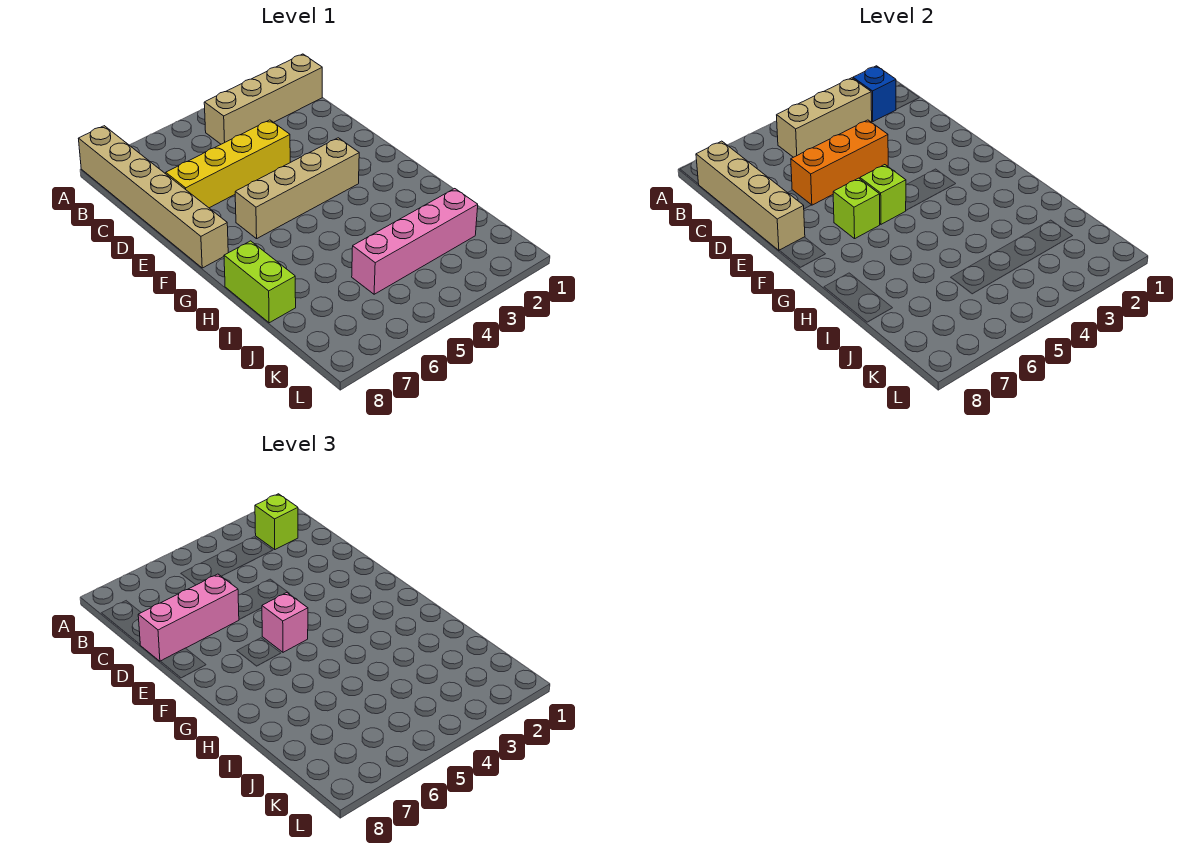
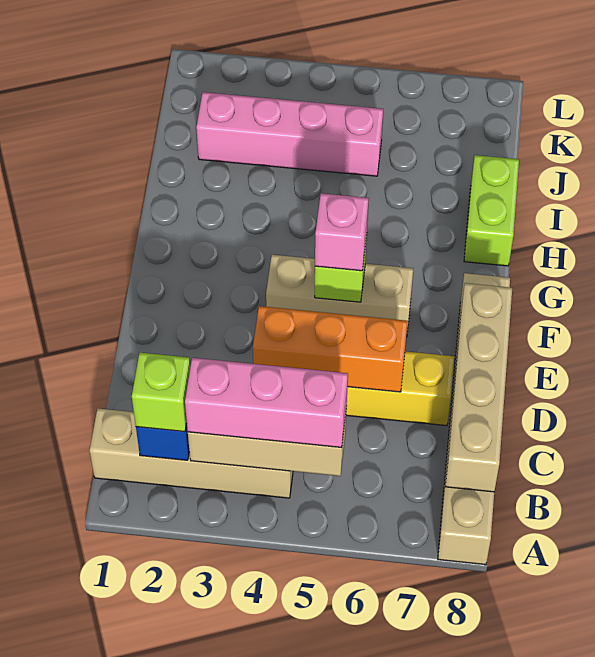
pink 1x3 brick [138,574,239,661] -> pink 1x3 brick moved to [185,358,348,448]
tan 1x4 brick [235,138,359,239] -> tan 1x3 brick [266,255,413,337]
lime 1x1 brick [833,178,880,239] -> none

